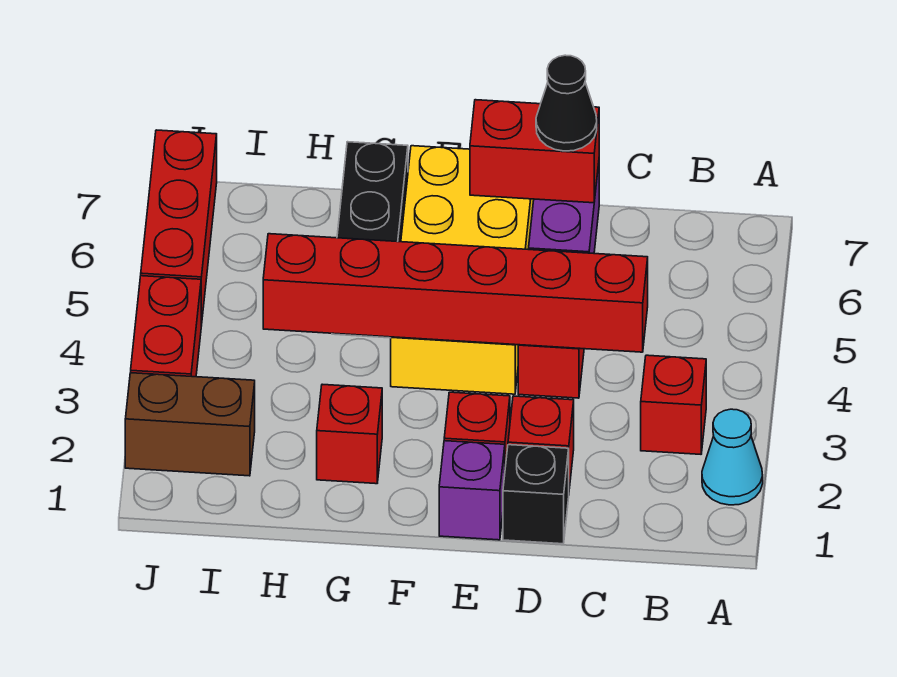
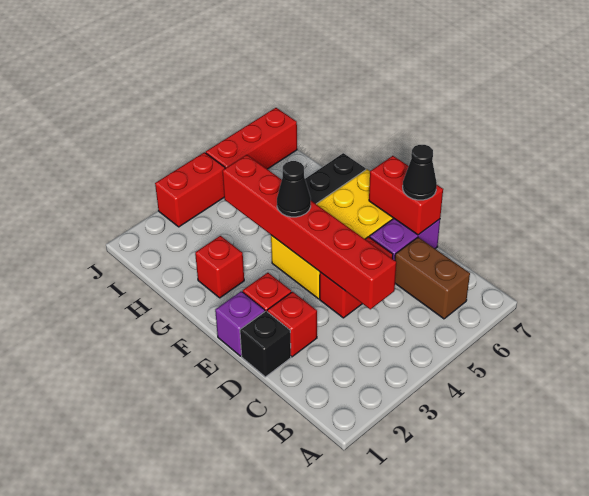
cyan 1x1 cone [702,409,763,505] -> none
red 1x1 brick [641,355,706,454] -> none
none -> black 1x1 cone [277,161,311,217]
brown 1x2 brick [125,373,255,476] -> brown 1x2 brick moved to [395,237,470,319]

